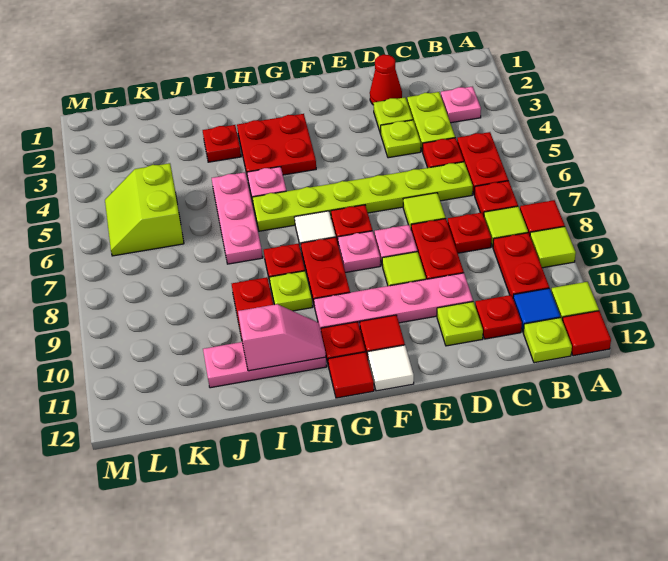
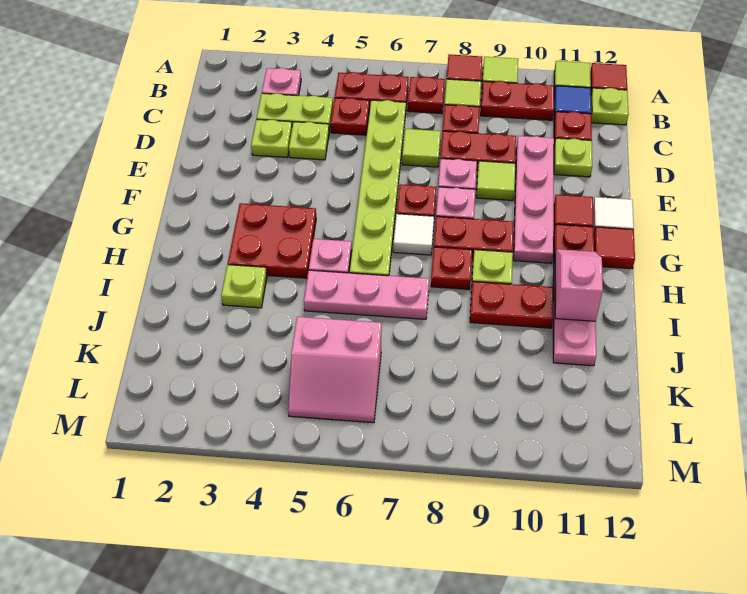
red 1x1 cone [370,55,402,105] -> none
red 1x1 plate [203,125,241,162] -> lime 1x1 plate [221,265,267,308]
lime 2x2 slope [105,163,184,256] -> pink 2x2 slope [288,317,382,423]

